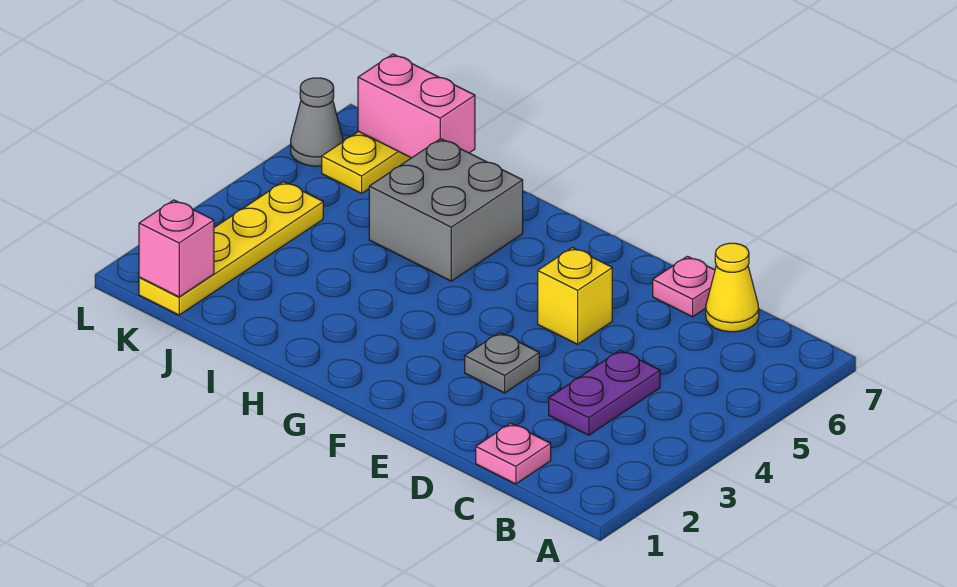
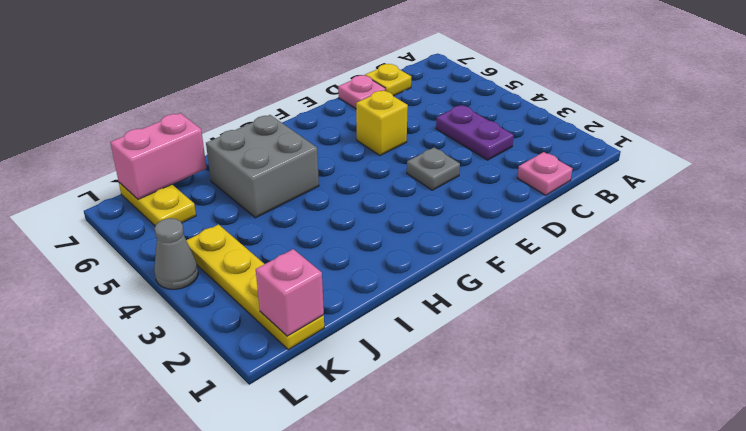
yellow 1x1 cone [706,243,759,332] -> yellow 1x1 plate [365,64,411,96]
grey 1x1 cone [291,78,343,166] -> grey 1x1 cone moved to [154,218,198,289]

